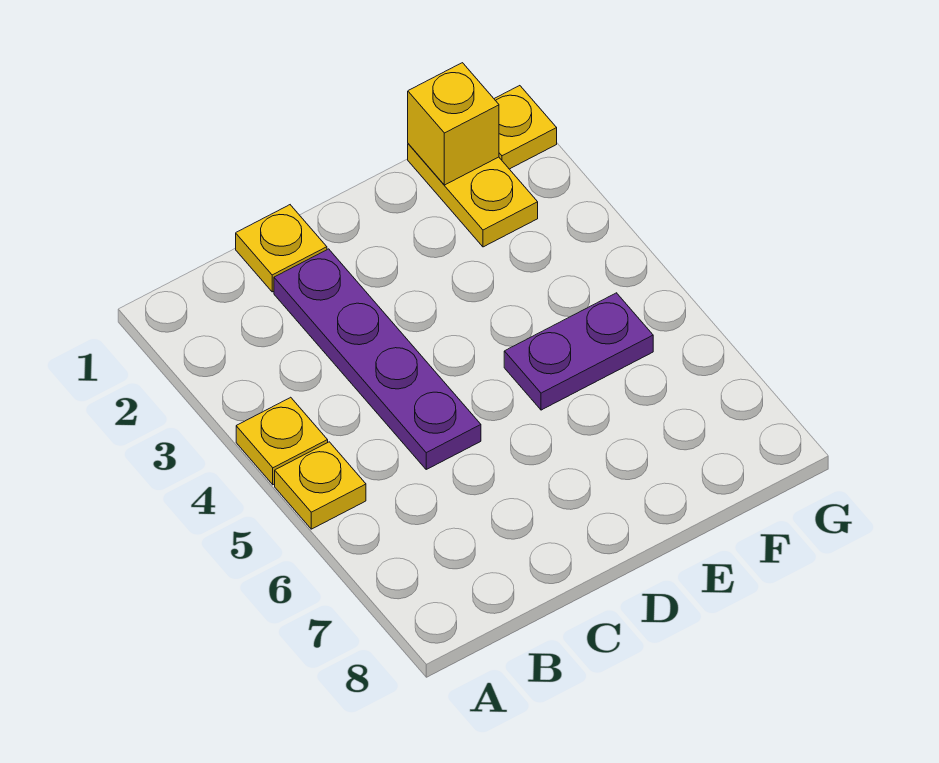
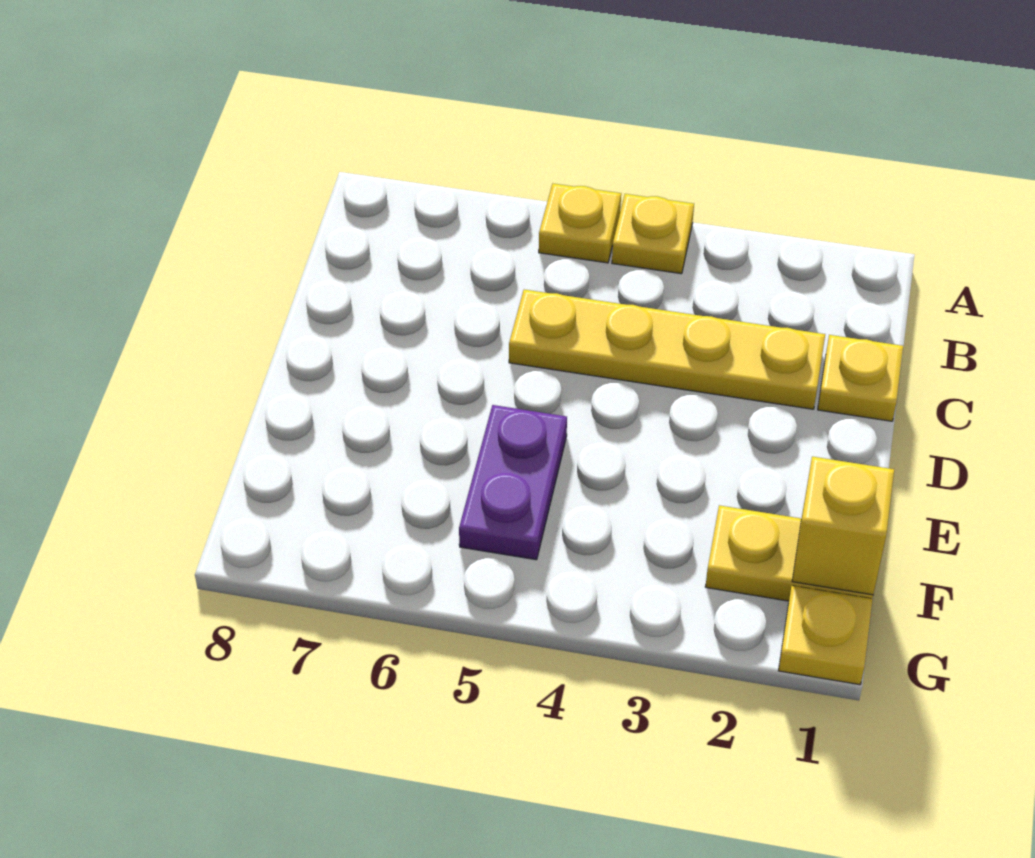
purple 1x4 plate [274,249,481,469] -> yellow 1x4 plate [509,290,825,409]

